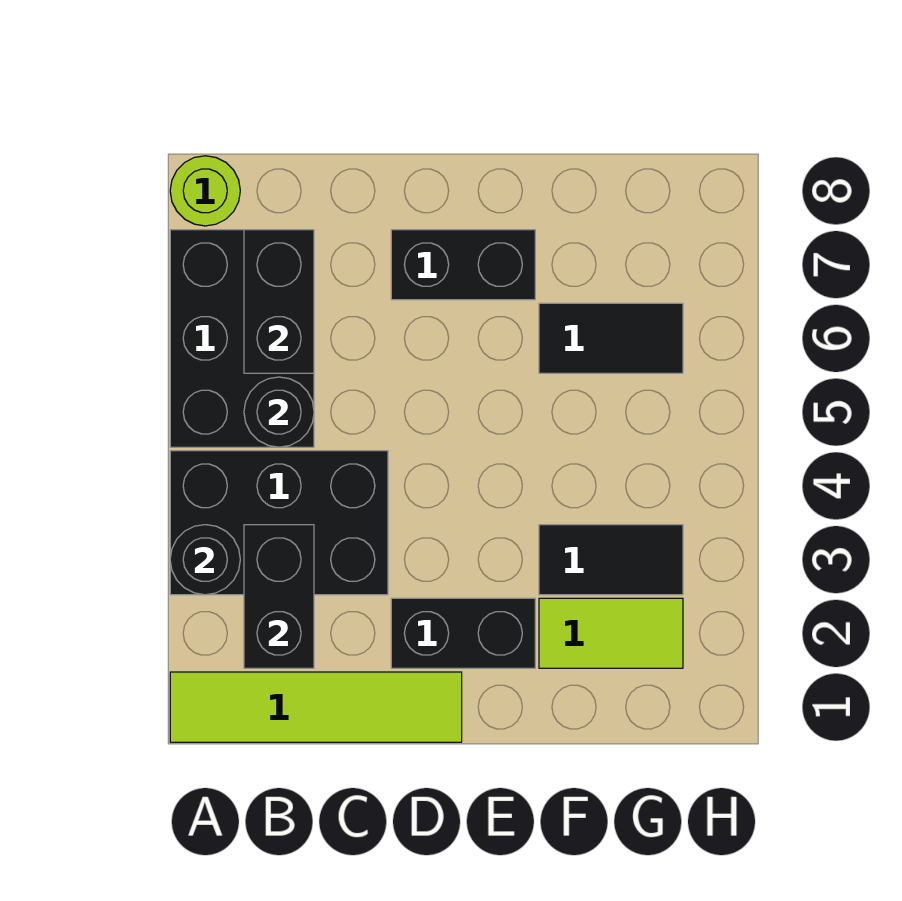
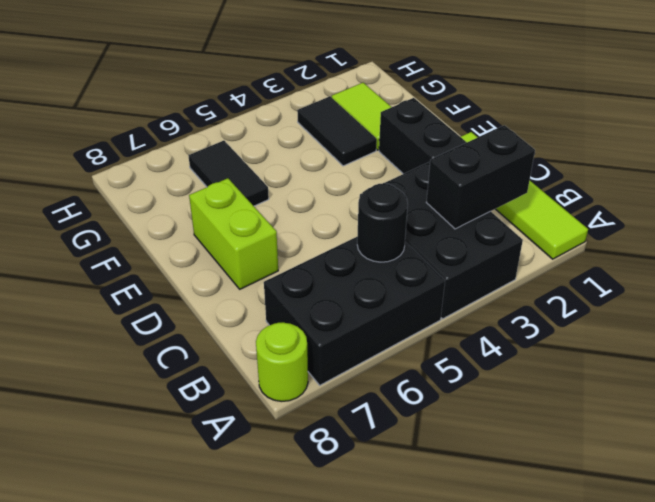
black 1x1 round brick [170,525,240,595] -> none
black 1x2 brick [244,230,314,373] -> none
black 1x2 brick [391,230,535,300] -> lime 1x2 brick [189,178,278,289]

